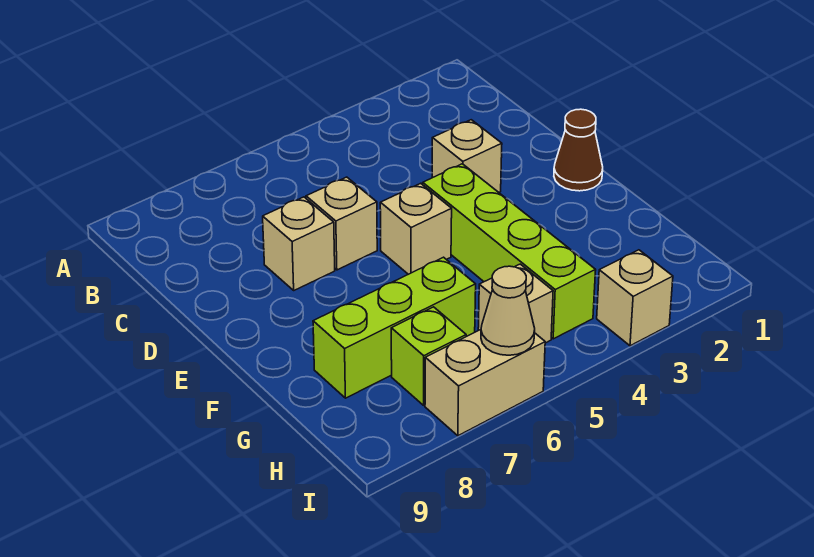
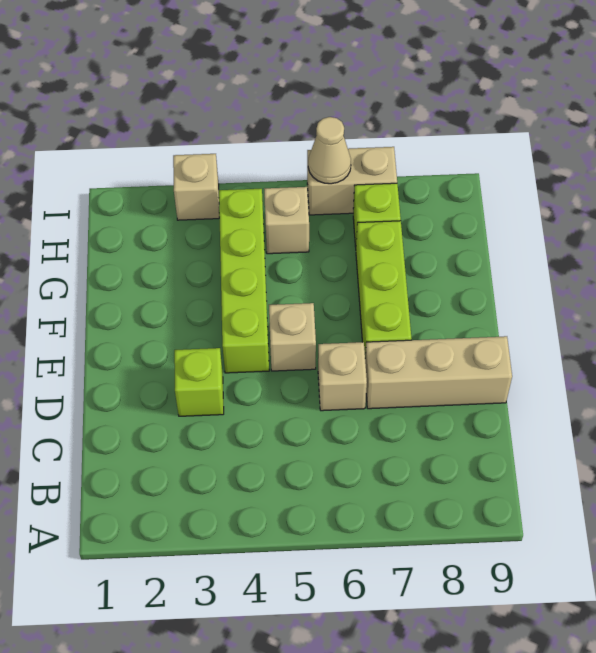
tan 1x1 brick [432,120,502,192] -> lime 1x1 brick [174,348,224,416]
tan 1x1 brick [263,197,335,290] -> tan 1x3 brick [365,336,512,409]
brown 1x1 cone [554,109,603,191] -> none
lime 1x3 brick [313,257,476,398] -> lime 1x3 brick turned to [356,221,411,353]

